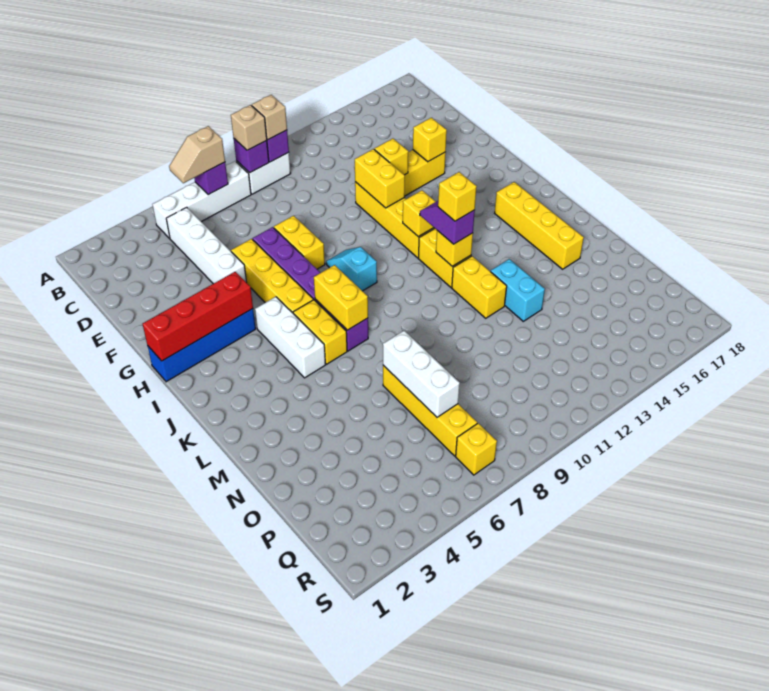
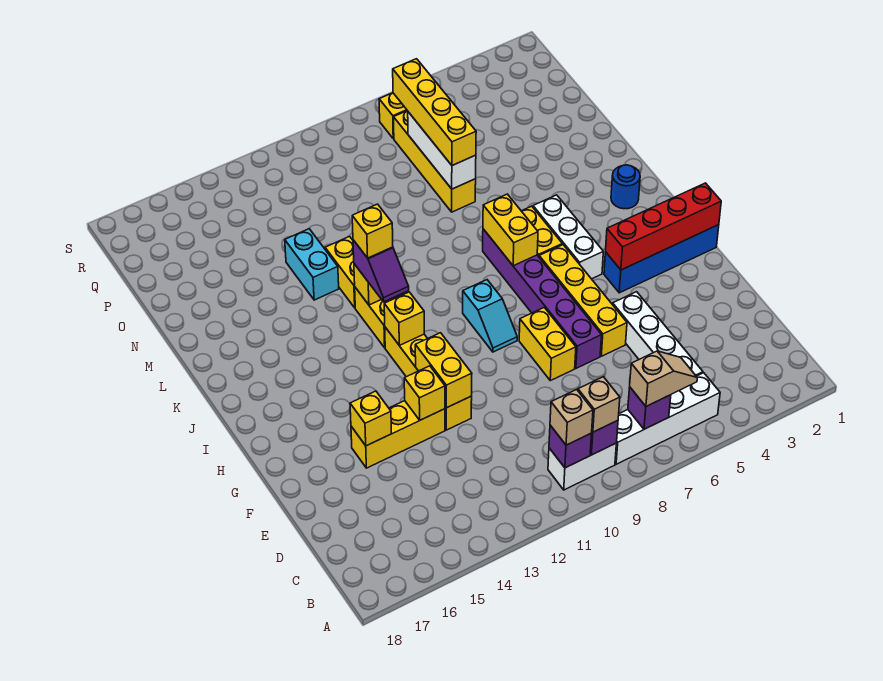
yellow 1x4 brick [495,182,584,269] -> yellow 1x4 brick moved to [393,59,476,165]
none -> blue 1x1 round brick [611,165,640,209]

